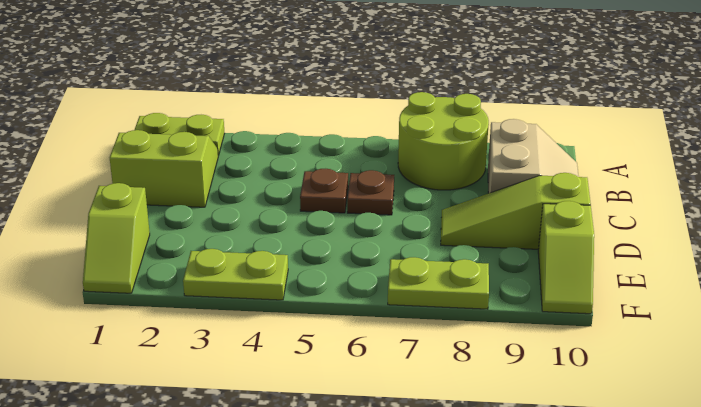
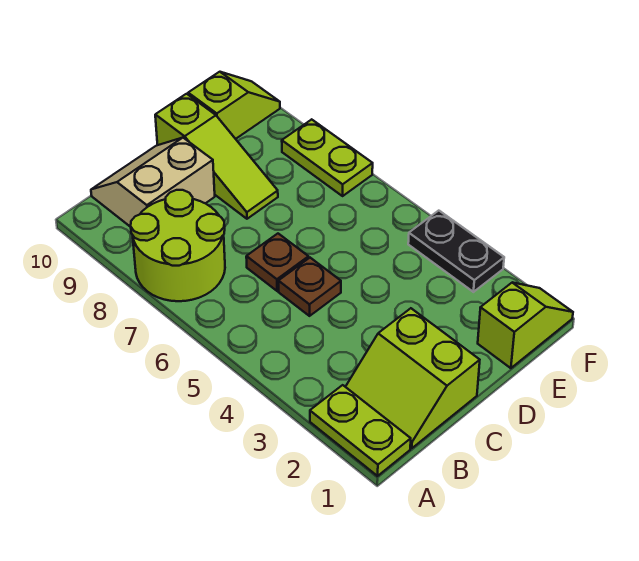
lime 1x2 plate [183,249,288,300] -> black 1x2 plate [408,211,504,292]

